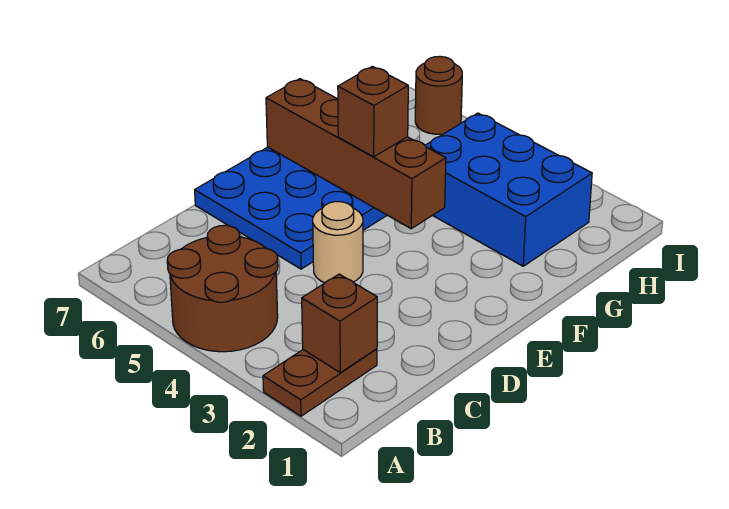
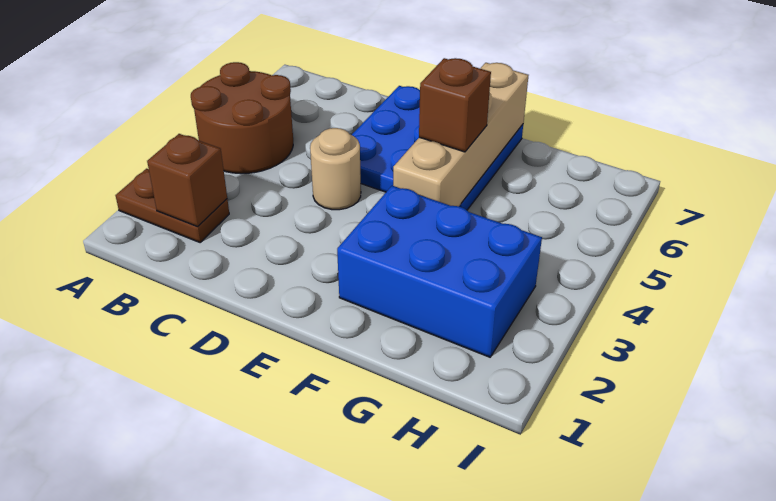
brown 1x4 brick [266,79,446,229] -> tan 1x4 brick [393,63,529,206]
blue 2x3 brick [425,113,592,266] -> blue 2x3 brick turned to [337,186,542,357]
brown 1x1 round brick [415,56,462,134] -> none

